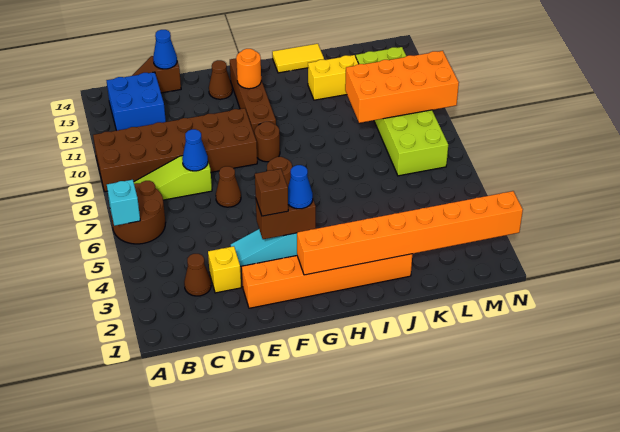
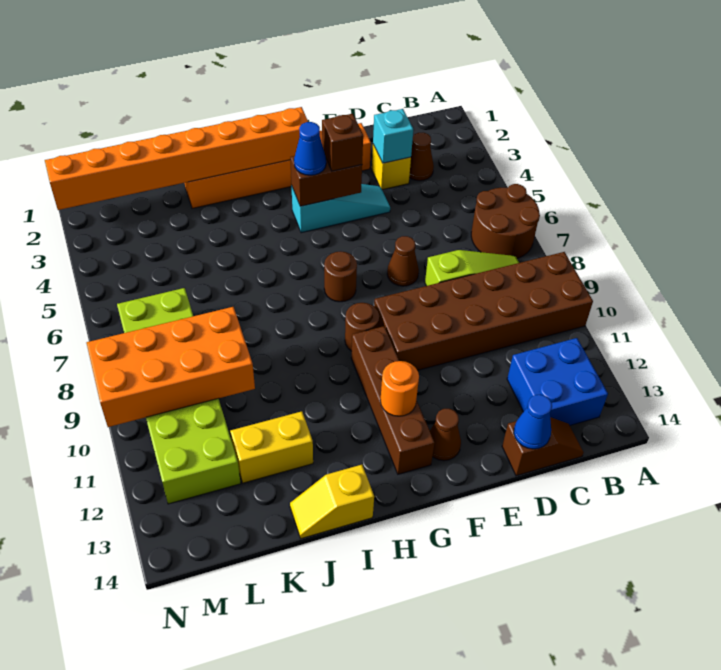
cyan 1x1 brick [107,180,140,226] -> cyan 1x1 brick moved to [373,109,413,163]
blue 1x1 cone [182,129,208,171] -> none
yellow 1x2 tile [272,44,324,73] -> yellow 1x2 slope [290,465,374,539]

